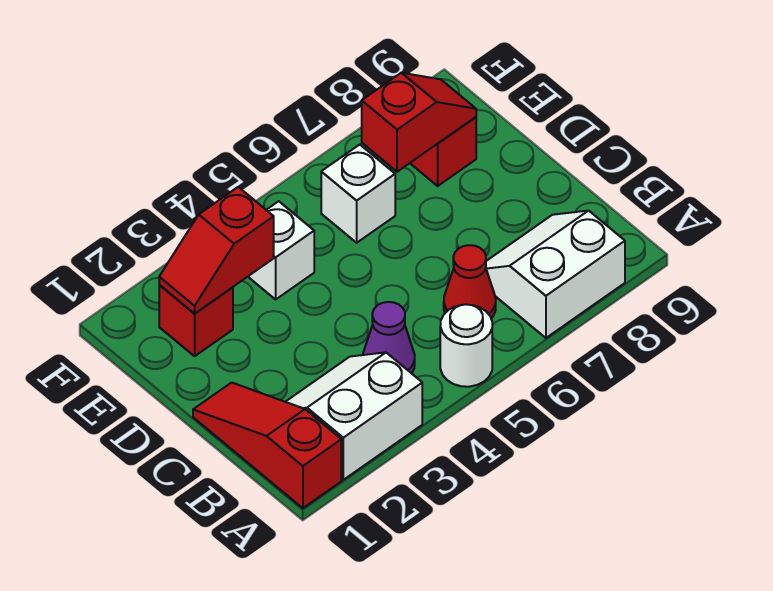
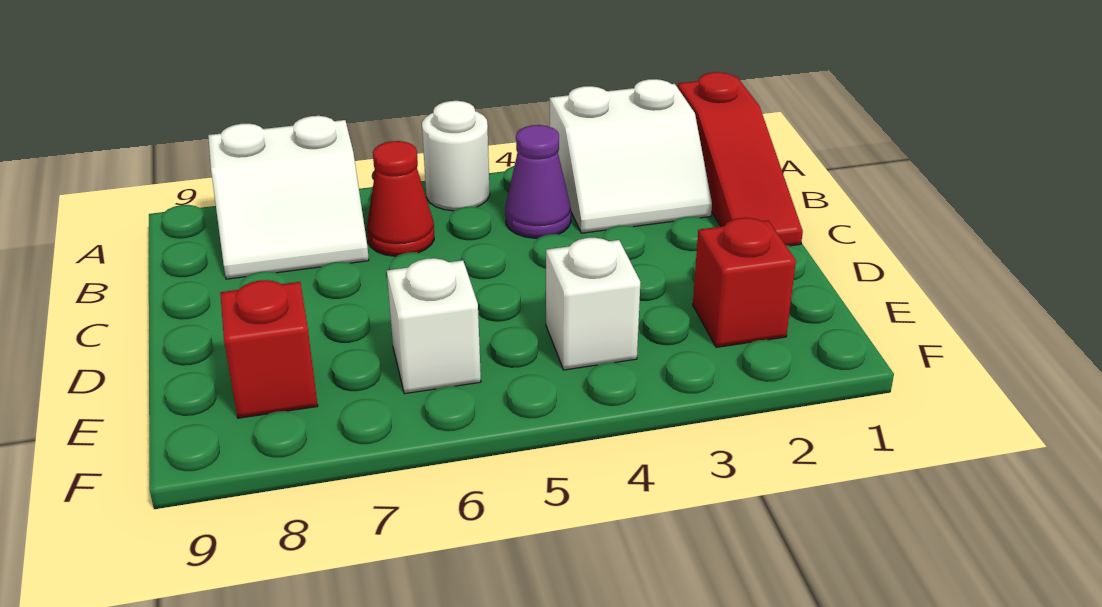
red 1x2 slope [159,187,274,313] -> none
red 1x2 slope [362,73,476,172] -> none

